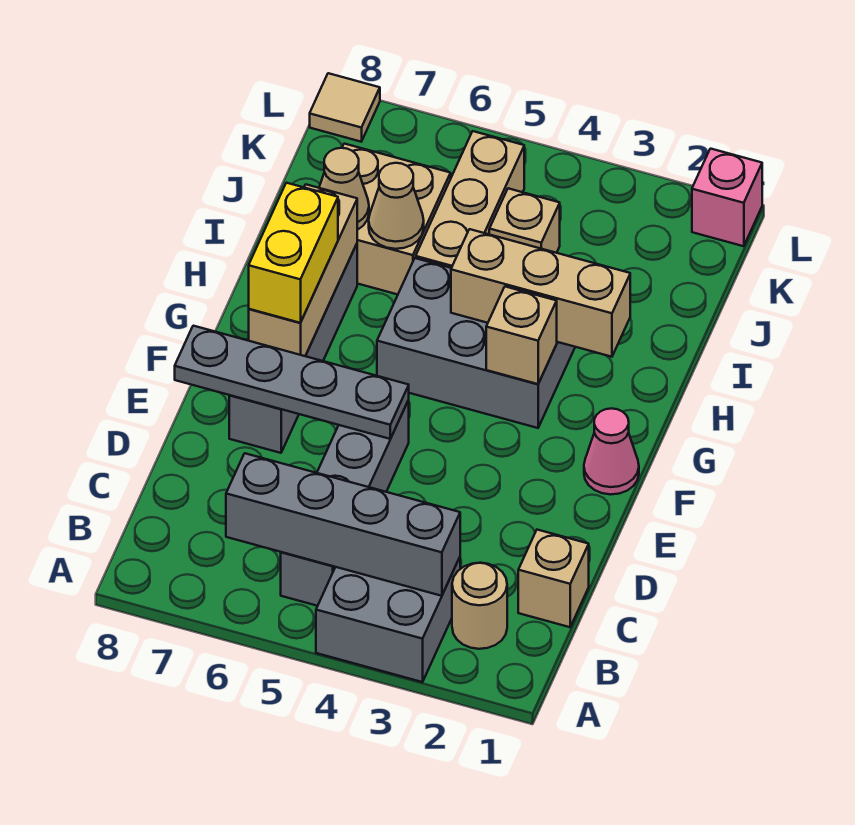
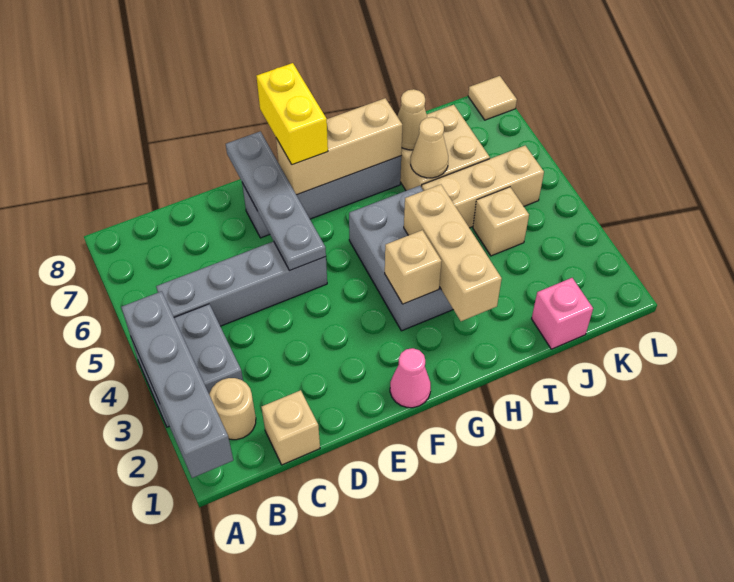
grey 1x4 brick [226,453,460,596] -> grey 1x4 brick moved to [121,291,233,478]
yellow 1x2 brick [249,183,338,323] -> yellow 1x2 brick turned to [256,63,328,165]
pink 1x1 brick [692,149,762,246] -> pink 1x1 brick moved to [532,278,593,349]

